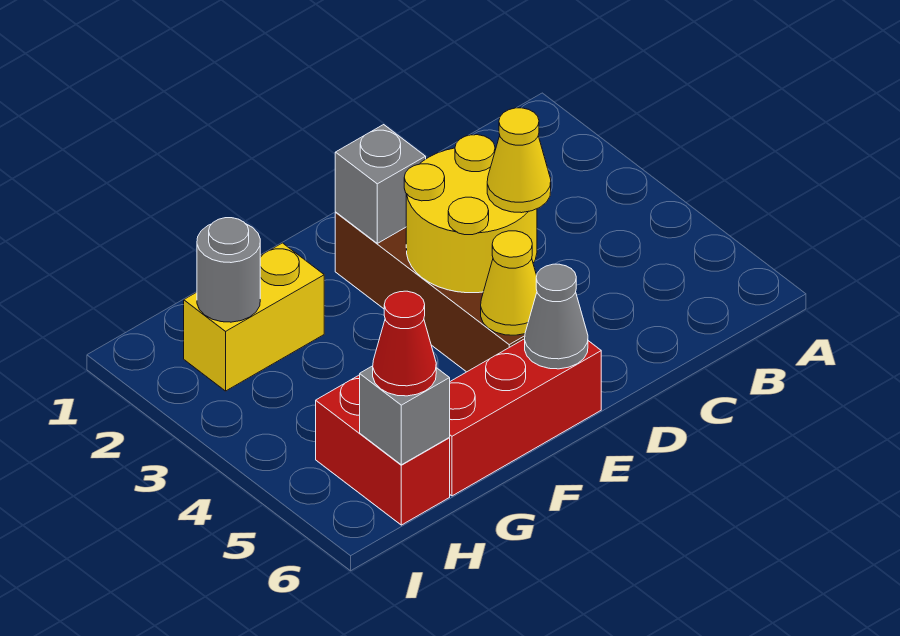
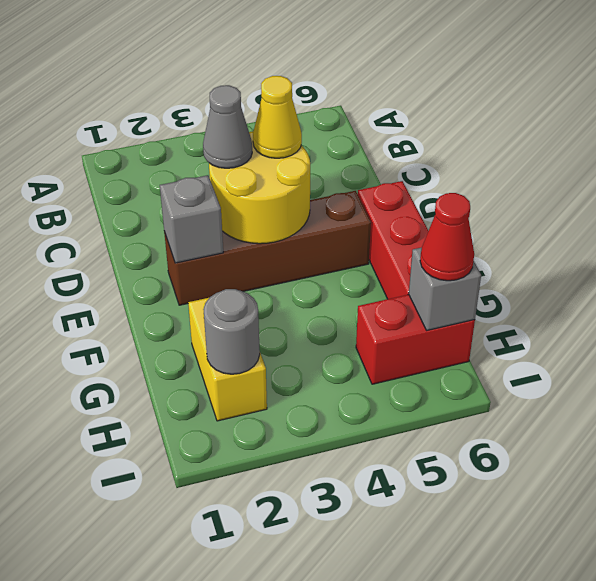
yellow 1x1 cone [481,231,537,335] -> none
grey 1x1 cone [525,264,588,369] -> grey 1x1 cone moved to [203,85,252,168]

